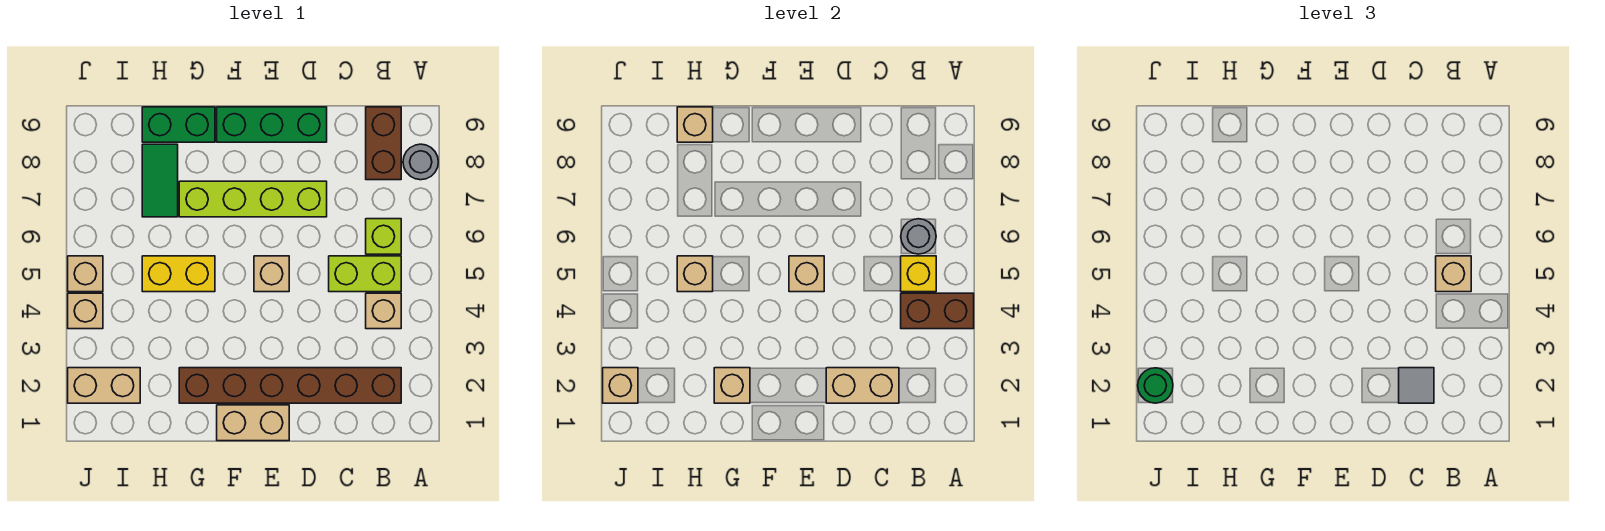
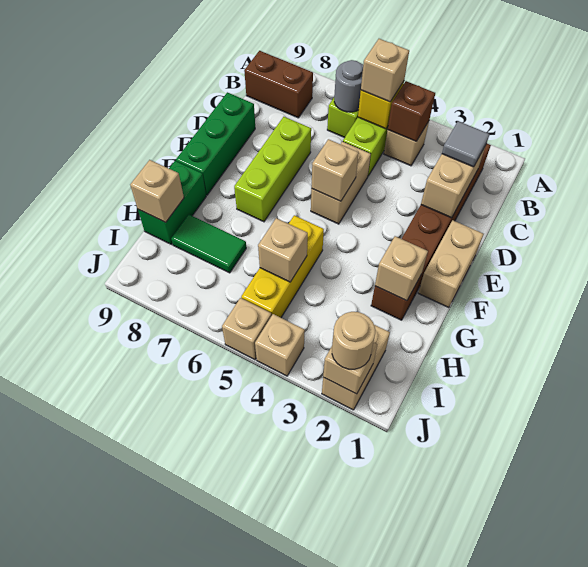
brown 1x2 brick [901,293,974,329] -> brown 1x1 brick [388,81,435,141]
grey 1x1 round brick [403,144,438,180] -> none
lime 1x4 brick [179,181,327,217] -> lime 1x3 brick [234,117,311,222]
tan 1x1 brick [254,256,289,292] -> tan 1x2 brick [311,142,371,224]
yellow 1x2 brick [142,256,215,292] -> yellow 1x3 brick [241,215,324,318]
green 1x1 round brick [1138,368,1173,403] -> tan 1x1 round brick [332,312,375,369]

